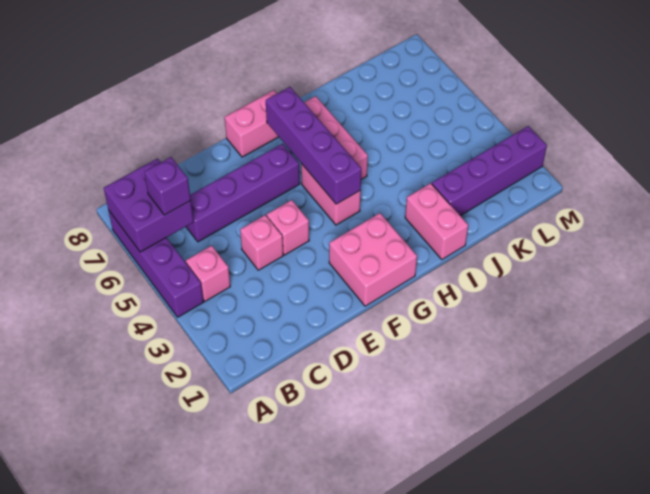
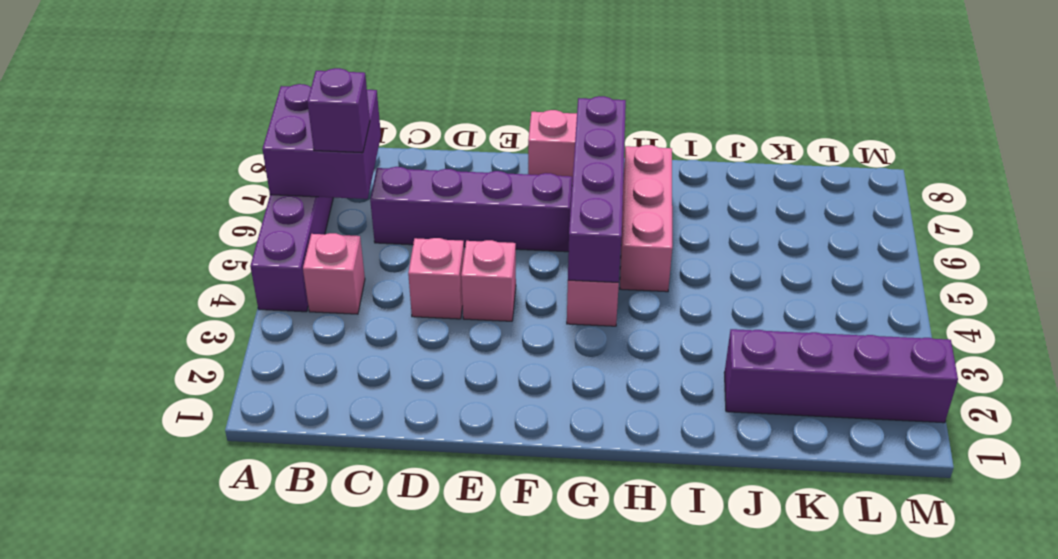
pink 2x2 brick [329,213,417,306] -> none
pink 1x2 brick [405,183,468,260] -> none

